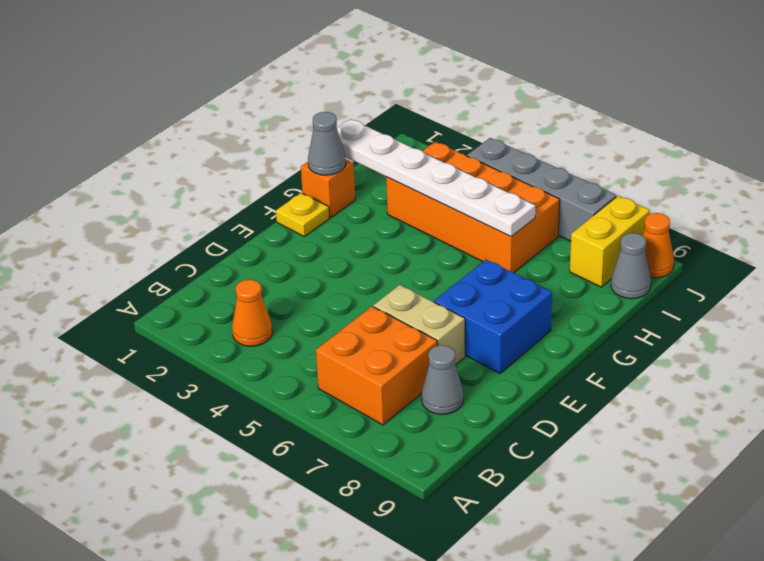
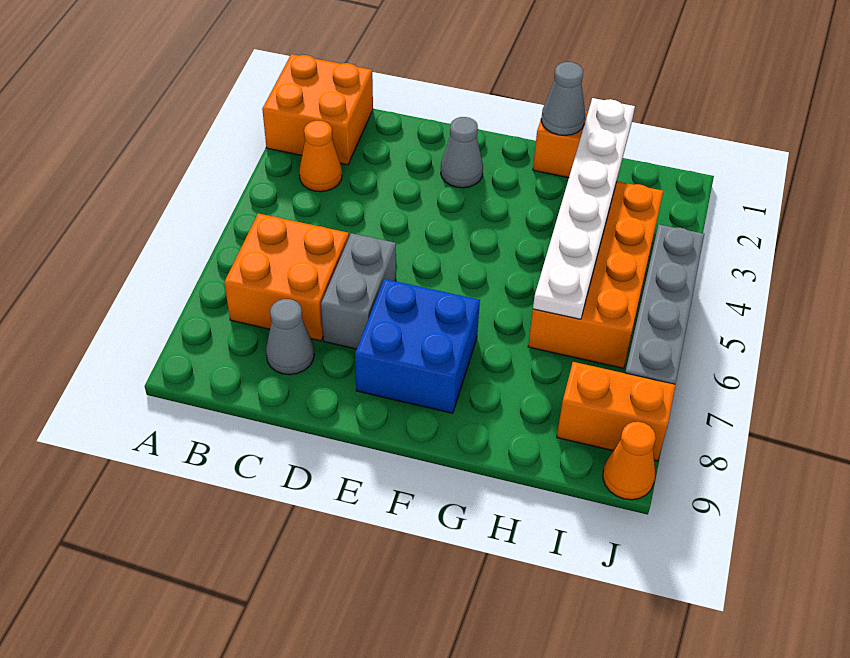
none -> orange 2x2 brick [262,54,373,165]
tan 1x2 brick [373,285,465,365] -> grey 1x2 brick [321,233,396,349]
yellow 1x1 plate [276,193,330,237] -> none
yellow 1x2 brick [570,196,650,287] -> orange 1x2 brick [557,362,675,461]
grey 1x1 cone [611,233,651,299] -> grey 1x1 cone moved to [441,117,483,188]

